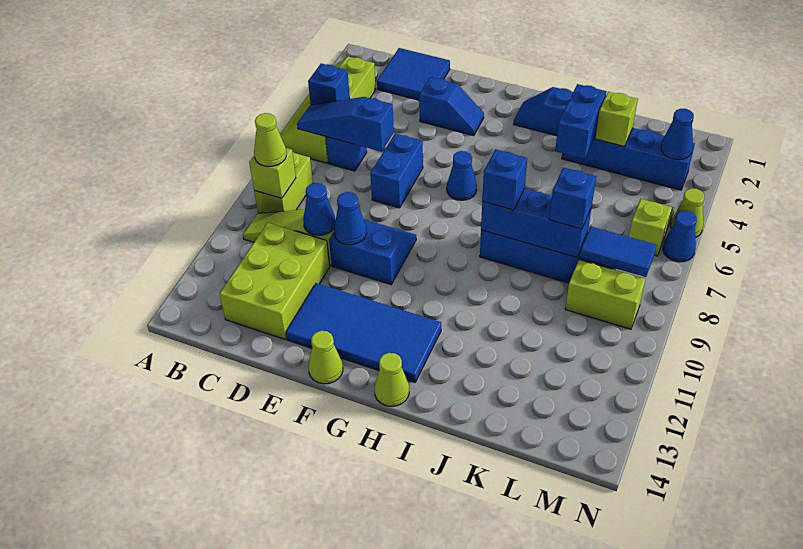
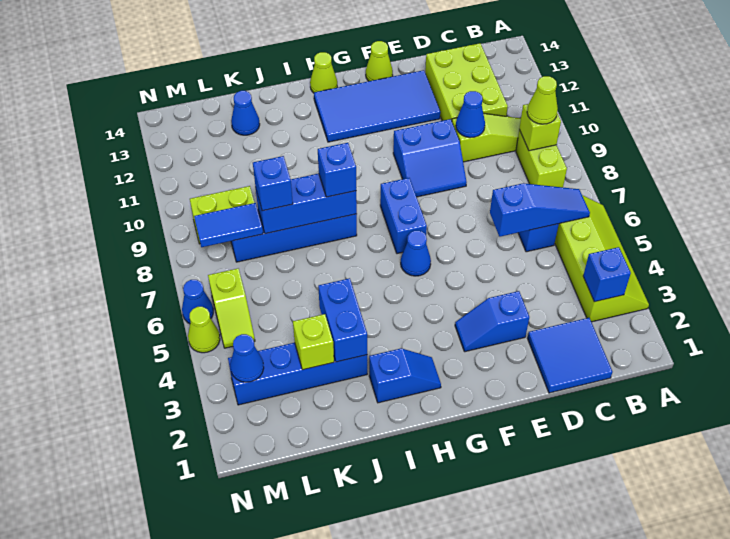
blue 1x1 brick [308,63,350,105] -> blue 1x1 brick moved to [583,247,631,302]
blue 1x2 brick [370,133,423,208] -> blue 1x2 brick moved to [380,178,427,254]
blue 1x1 cone [334,192,367,245] -> blue 1x1 cone moved to [231,91,260,135]

